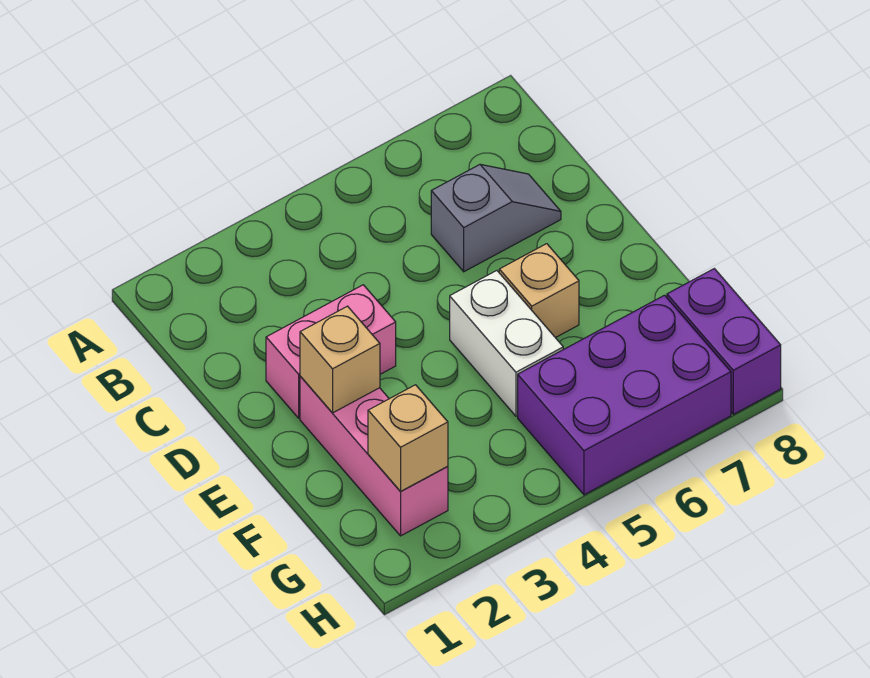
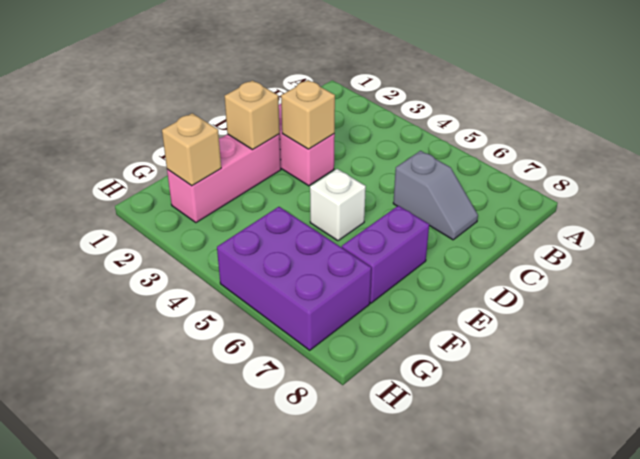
white 1x2 brick [450,271,563,416] -> white 1x1 brick [310,169,366,241]
tan 1x1 brick [499,244,579,338] -> tan 1x1 brick moved to [281,80,335,149]
purple 1x2 brick [667,269,781,414] -> purple 1x2 brick moved to [342,206,429,303]

